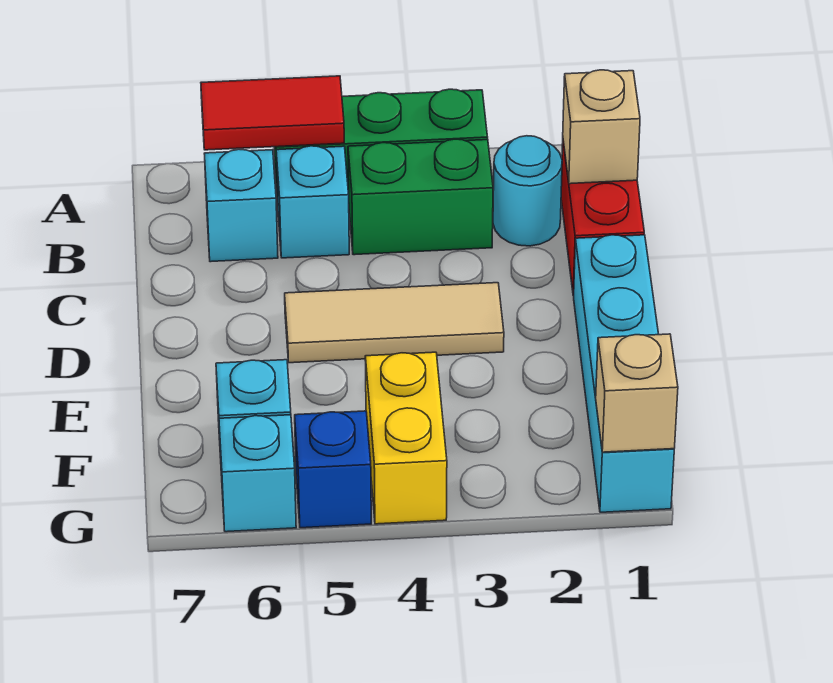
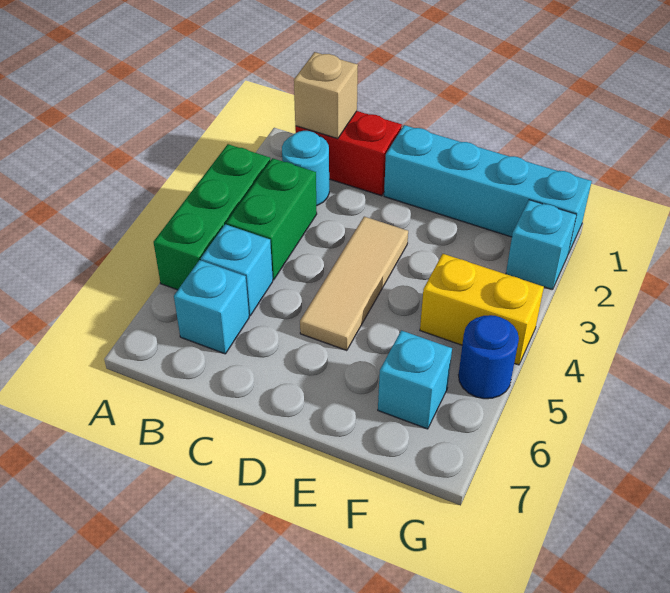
red 1x2 tile [201,76,344,150] -> none
tan 1x1 brick [596,334,678,452] -> none
blue 1x1 brick [295,411,371,528] -> blue 1x1 round brick [459,315,519,399]
cyan 1x1 brick [219,415,296,532] -> cyan 1x1 brick moved to [506,200,576,290]

